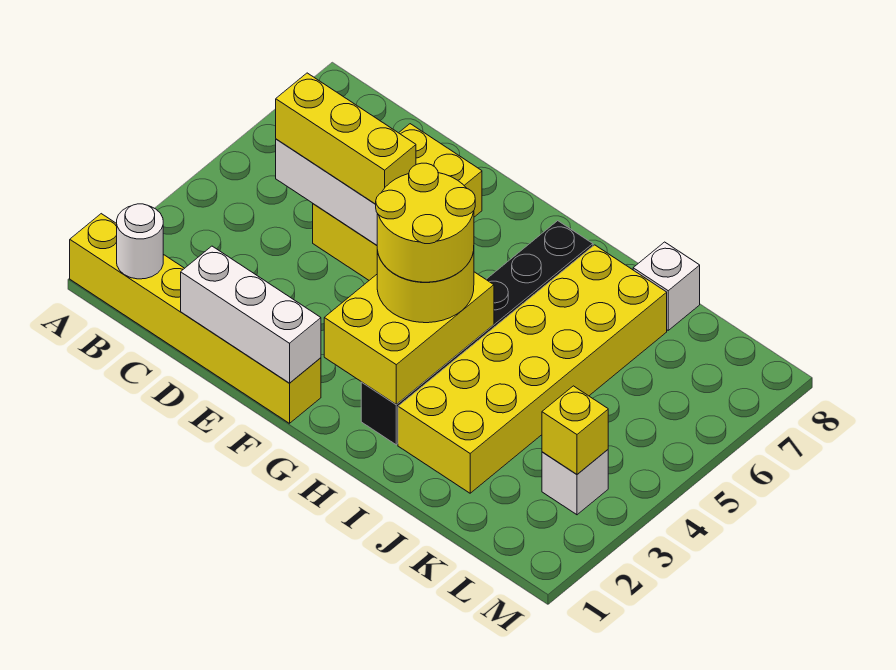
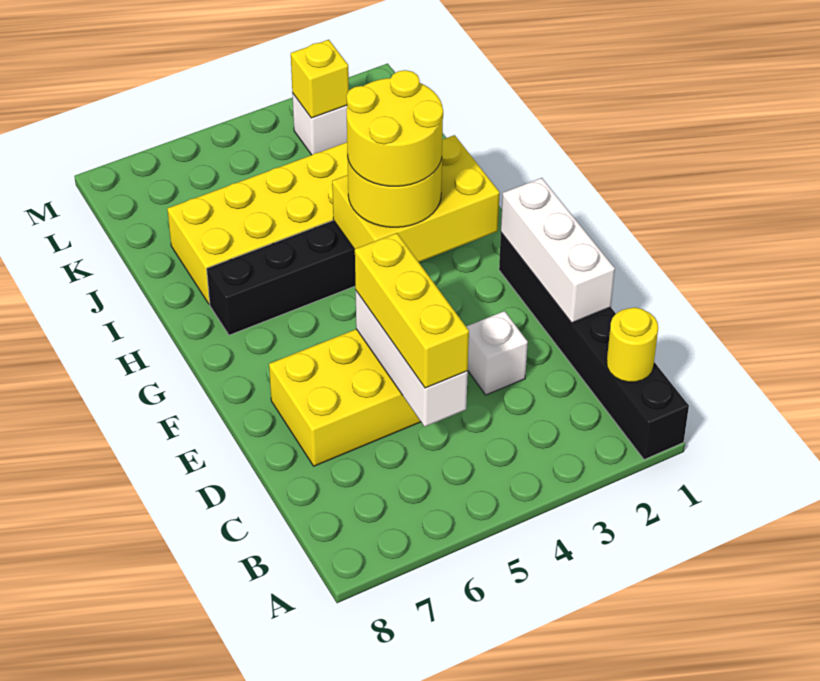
yellow 1x6 brick [70,214,321,423] -> black 1x6 brick [499,233,689,460]
white 1x1 round brick [117,204,163,279] -> yellow 1x1 round brick [607,307,658,382]
white 1x1 brick [633,242,700,330] -> white 1x1 brick moved to [466,311,528,395]

